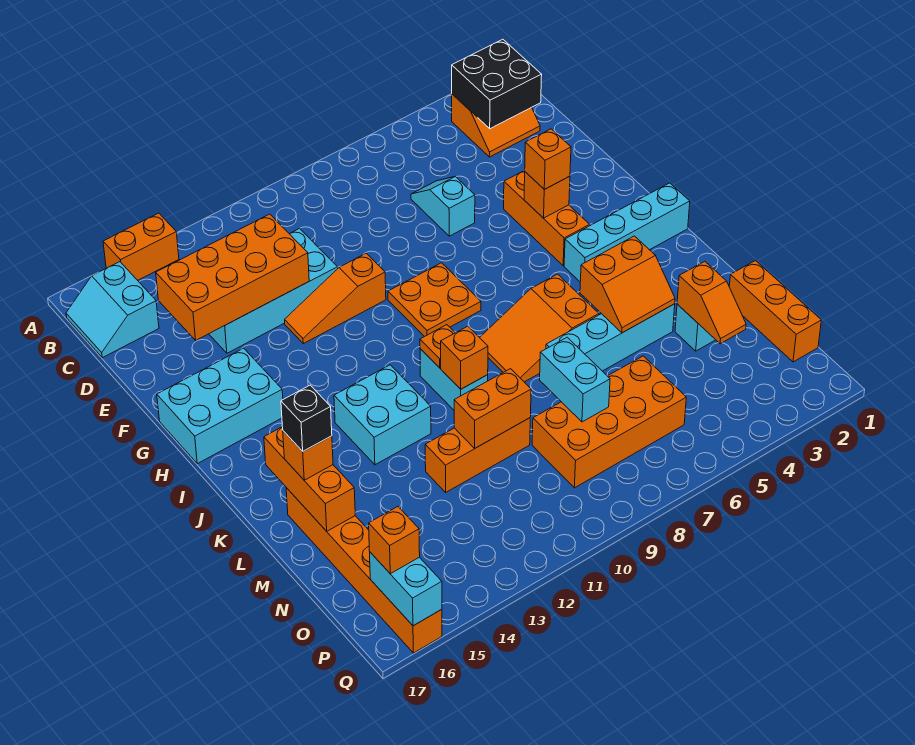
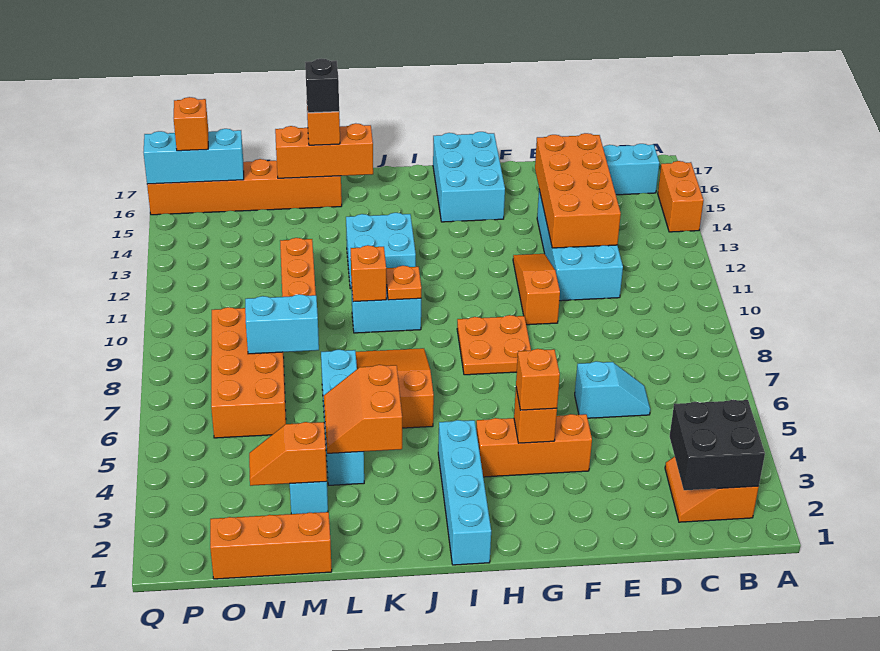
orange 1x2 brick [454,369,531,448] -> none
cyan 1x2 brick [370,552,442,626] -> cyan 1x3 brick [144,129,244,184]

